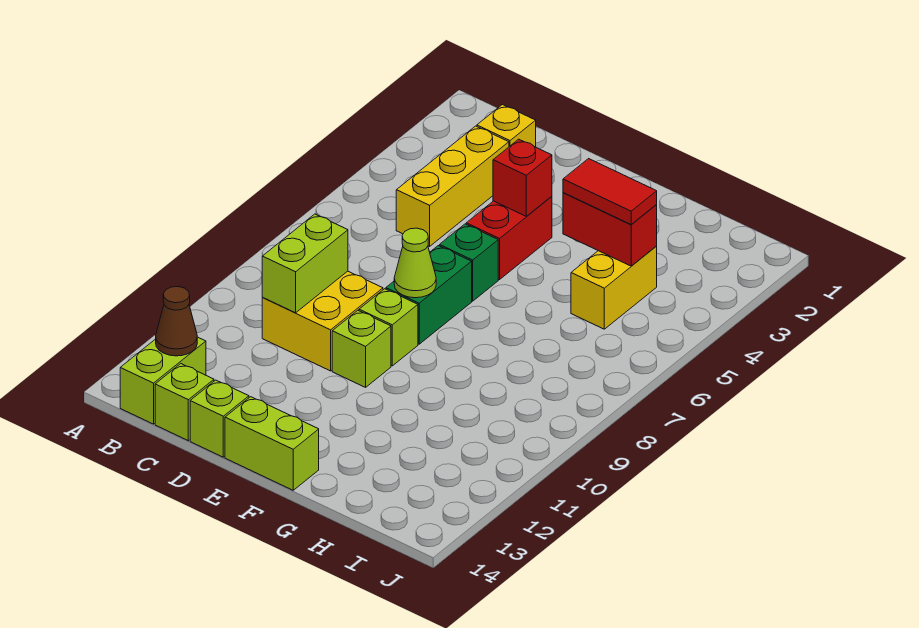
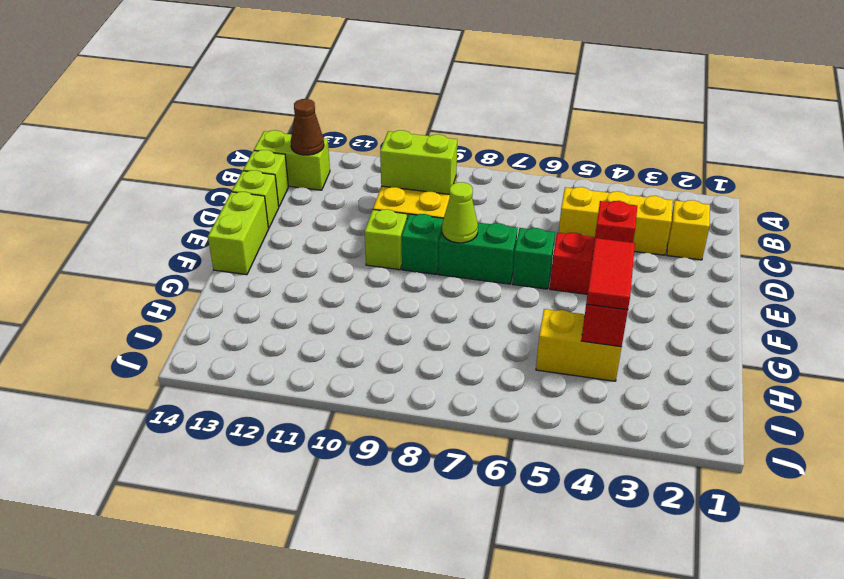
lime 1x1 brick [359,289,418,366] -> green 1x1 brick [402,214,444,274]

